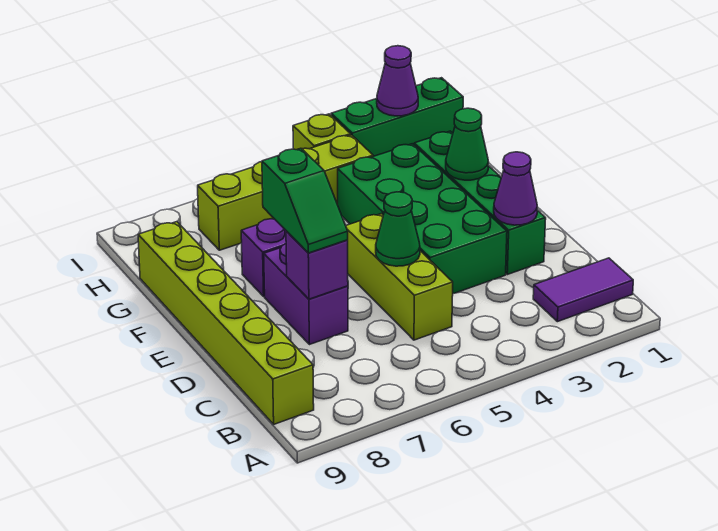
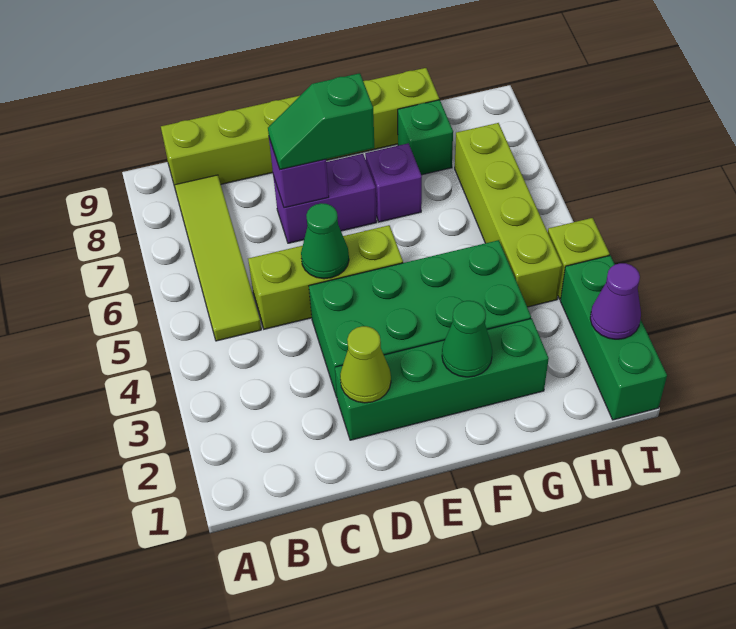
purple 1x2 tile [533,258,633,322] -> none
none -> lime 1x4 tile [175,175,261,341]
purple 1x1 cone [494,152,537,225] -> lime 1x1 cone [340,326,391,403]
none -> green 1x1 brick [398,100,453,175]

